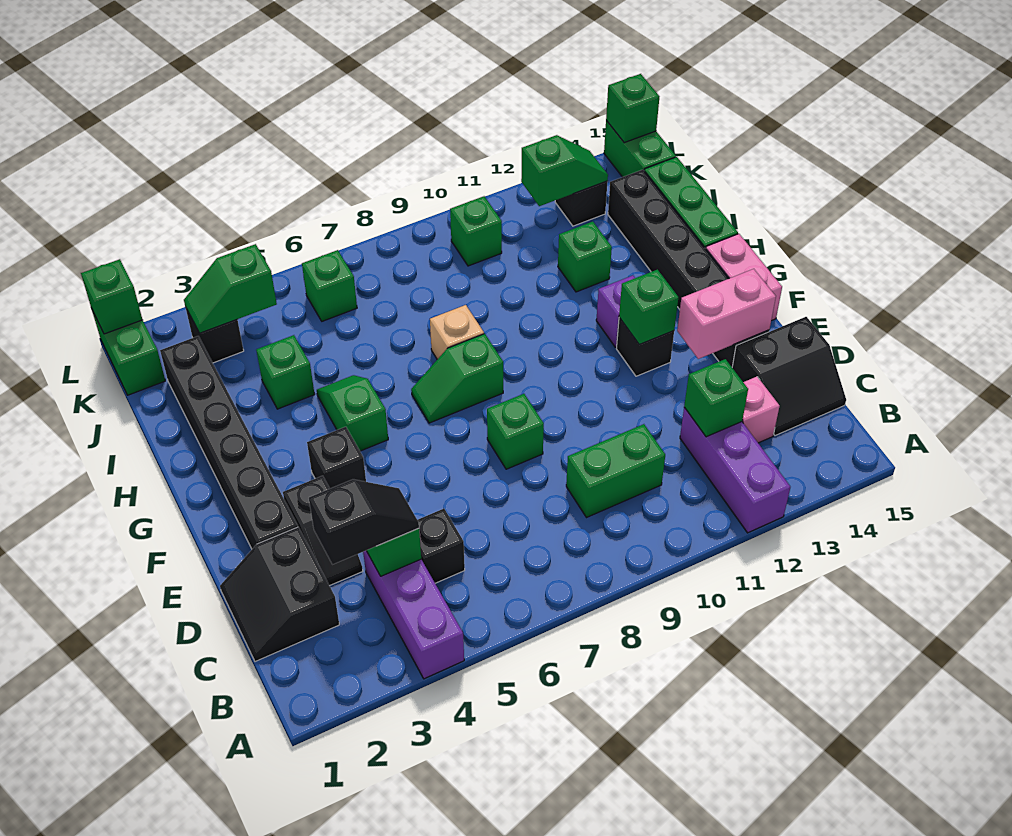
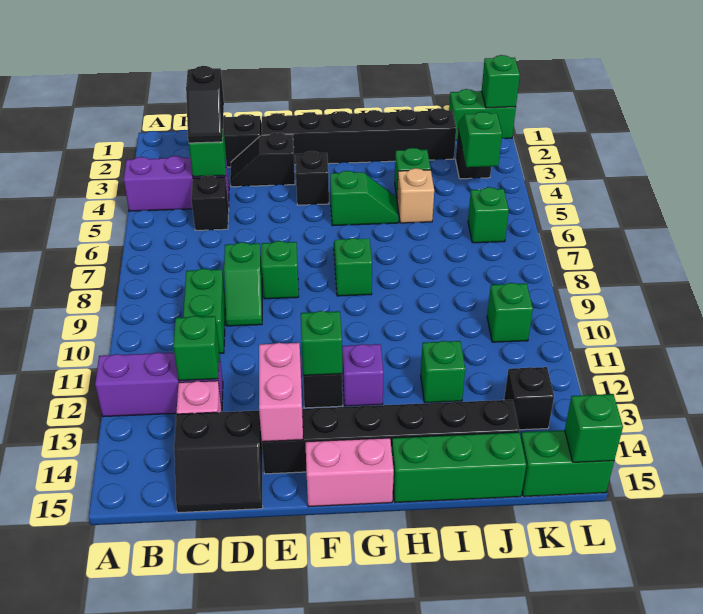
black 2x2 slope [732,317,846,436] -> black 2x2 slope turned to [174,411,263,513]
tan 1x1 brick [430,305,484,359] -> tan 1x1 brick moved to [397,168,434,223]
green 1x2 slope [521,135,608,206] -> green 1x2 slope moved to [224,242,262,326]

